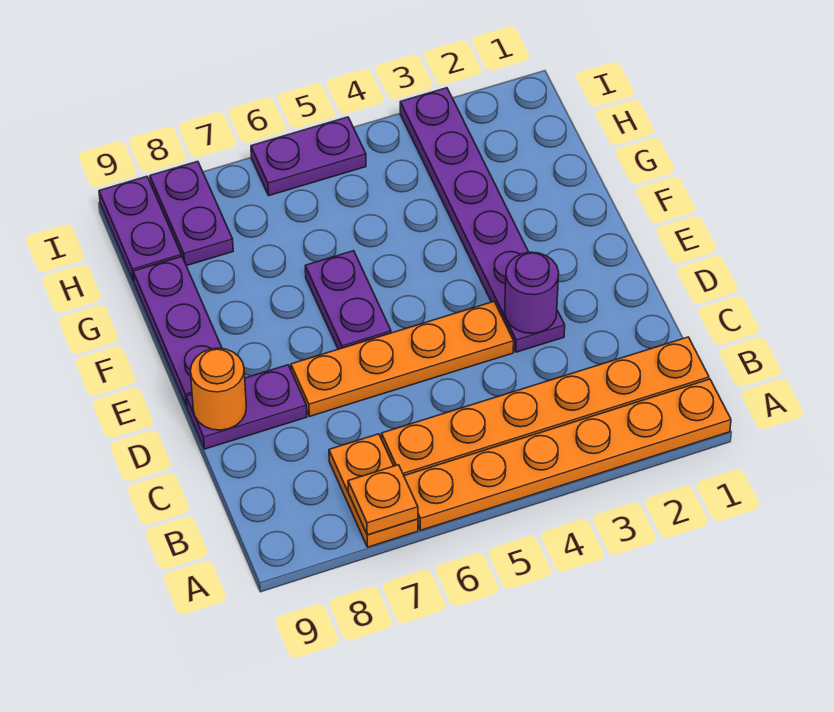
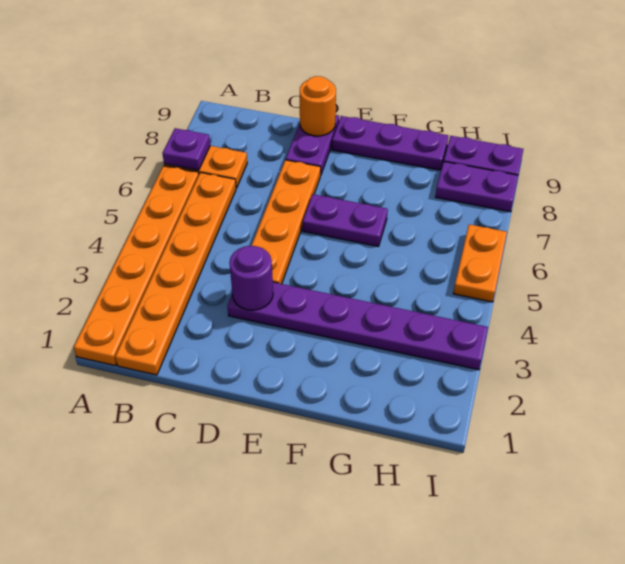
orange 1x1 plate [348,465,418,535] -> purple 1x1 plate [162,128,210,170]
purple 1x2 plate [251,117,366,196] -> orange 1x2 plate [453,224,507,302]

